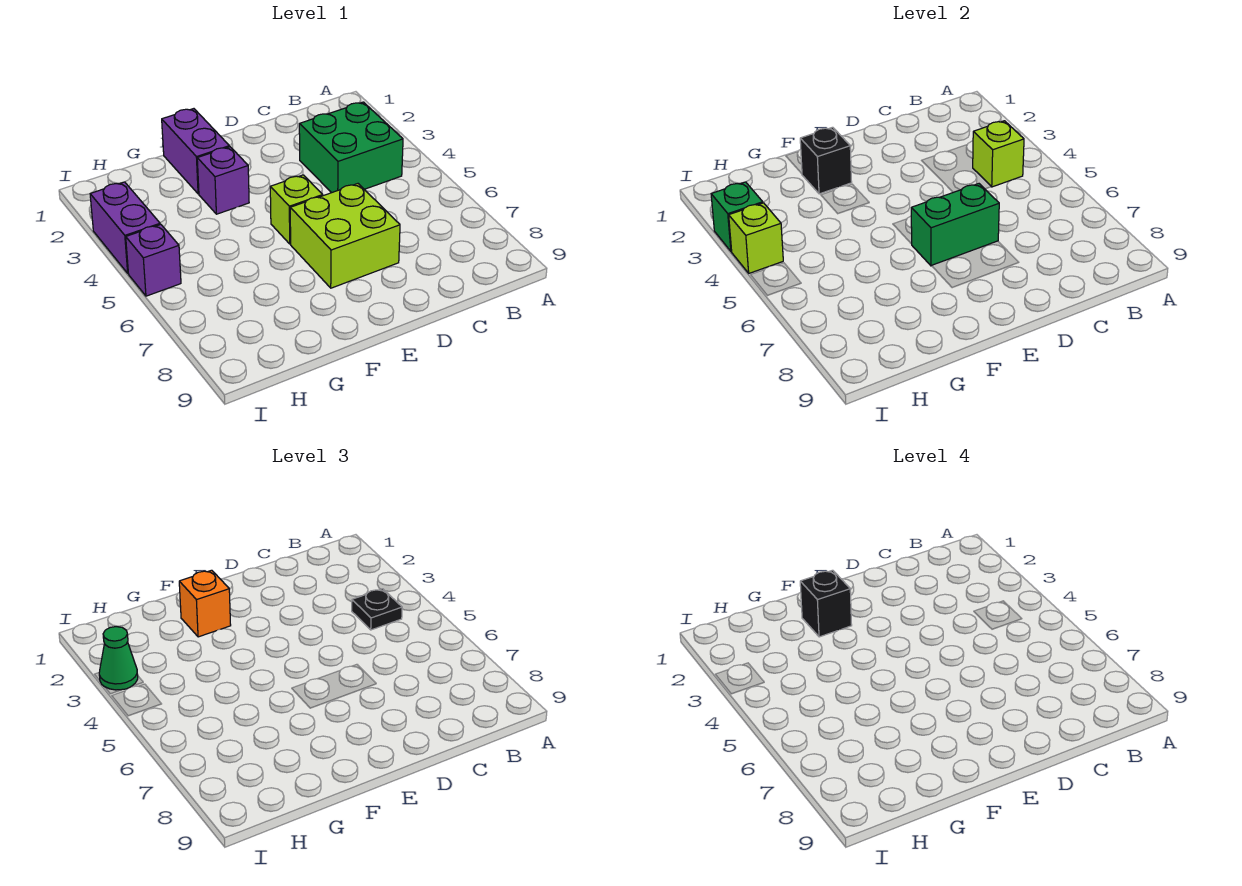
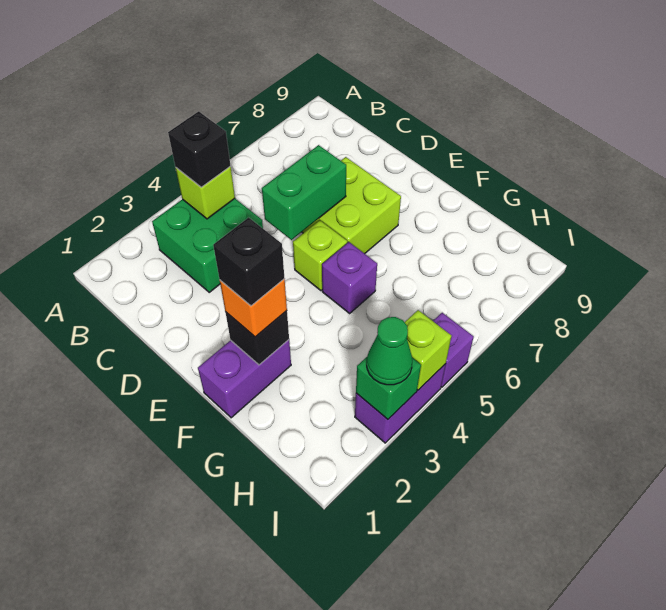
black 1x1 plate [352,589,402,630] -> black 1x1 brick [168,111,231,187]
green 1x2 brick [911,184,999,266] -> green 1x2 brick turned to [262,145,346,240]
purple 1x1 brick [197,147,249,214] -> purple 1x1 brick moved to [322,242,377,313]

